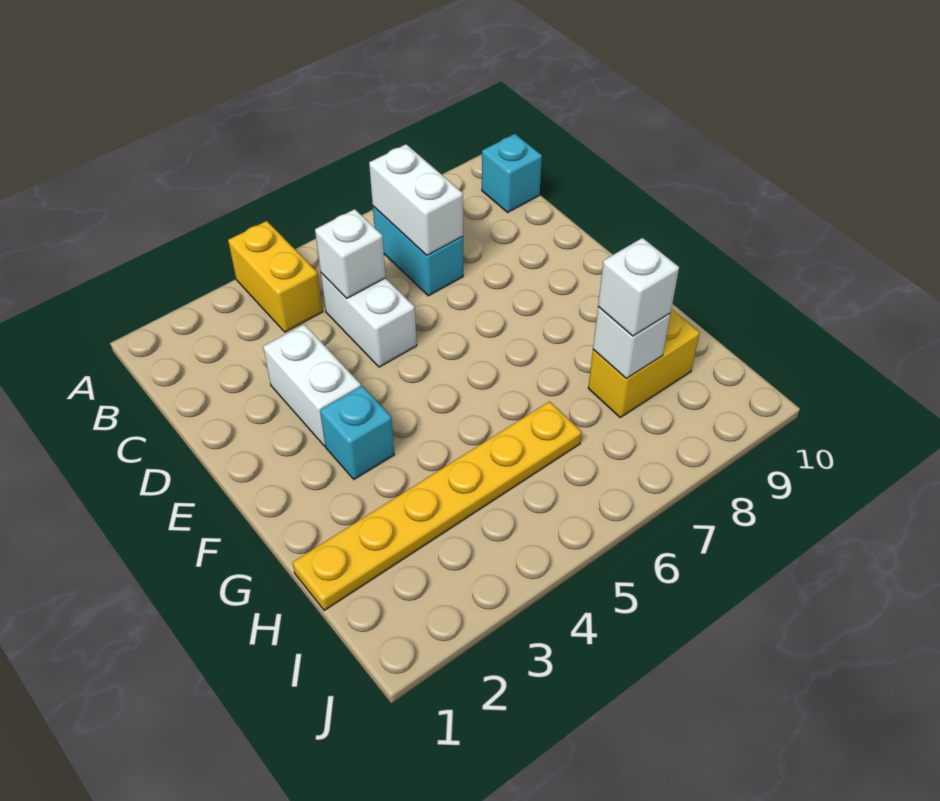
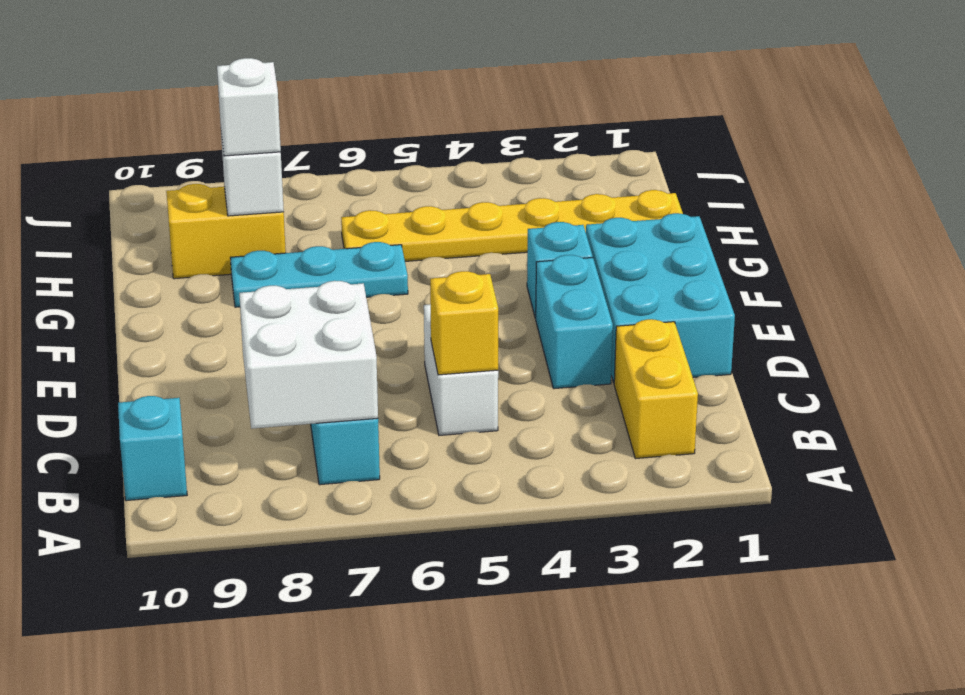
yellow 1x2 brick [228,221,323,332] -> yellow 1x2 brick moved to [614,319,698,459]
white 1x2 brick [369,144,463,255] -> white 2x2 brick [239,281,378,429]
white 1x1 brick [315,209,386,298] -> yellow 1x1 brick [430,271,498,375]
none -> cyan 2x3 brick [586,213,735,383]
white 1x2 brick [263,324,361,446] -> cyan 1x2 brick [536,255,613,389]
none -> cyan 1x3 plate [230,242,408,307]

